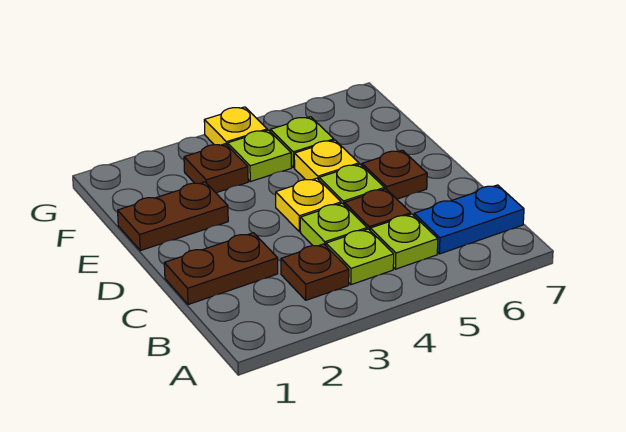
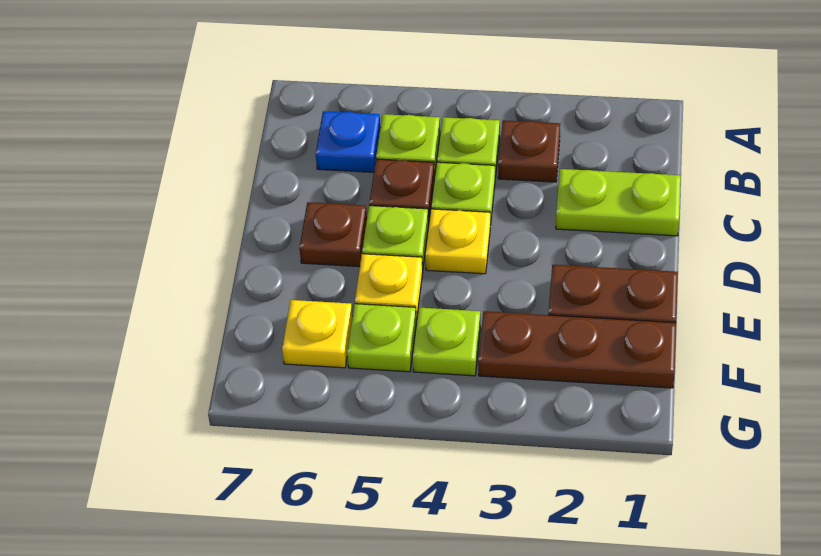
blue 1x2 plate [414,185,524,254] -> blue 1x1 plate [316,111,381,172]
brown 1x2 plate [164,233,278,305] -> lime 1x2 plate [556,169,681,236]
brown 1x1 plate [184,144,248,193] -> brown 1x3 plate [478,311,676,388]
yellow 1x1 plate [204,107,267,146] -> yellow 1x1 plate moved to [282,300,353,368]

